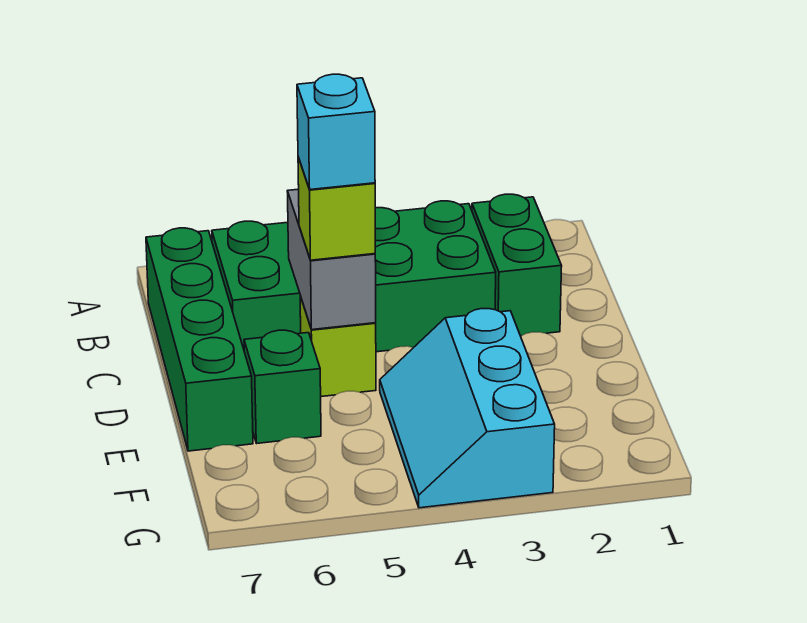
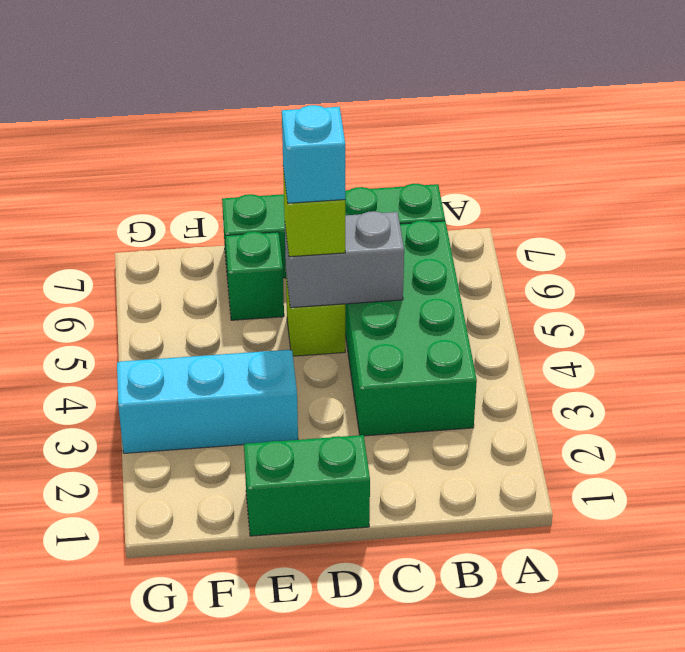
green 1x2 brick [472,194,562,336] -> green 1x2 brick moved to [244,435,370,536]

